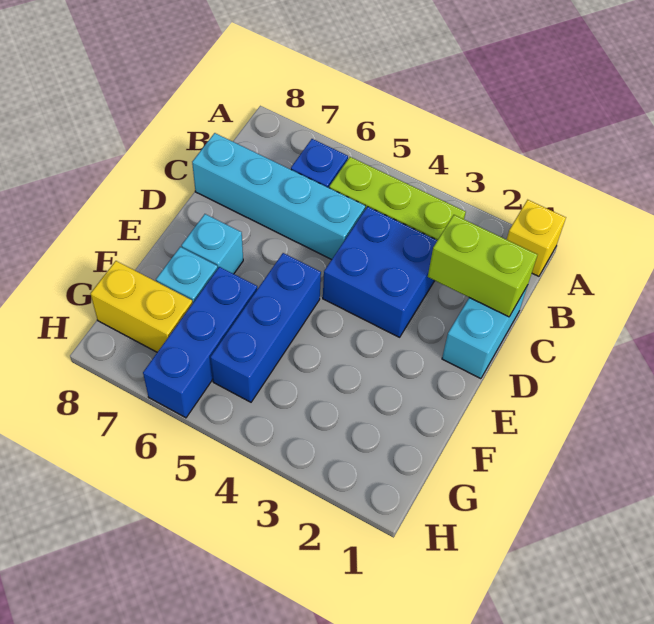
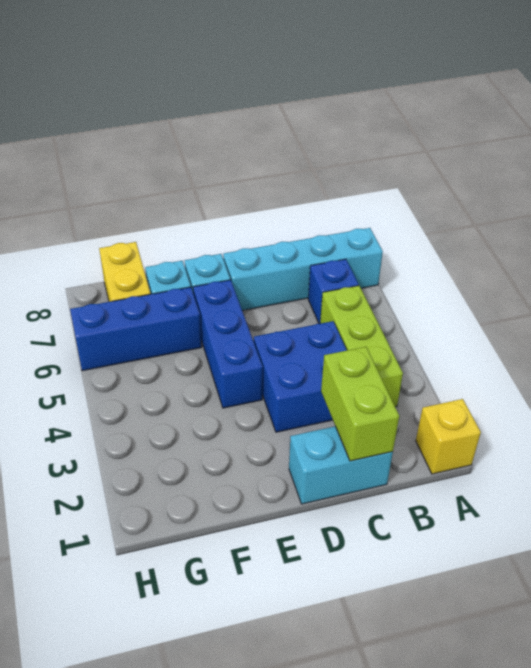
cyan 1x4 brick [192,133,365,260] -> cyan 1x4 brick turned to [223,228,383,310]
blue 1x3 brick [210,253,321,402] -> blue 1x3 brick turned to [193,280,263,408]

